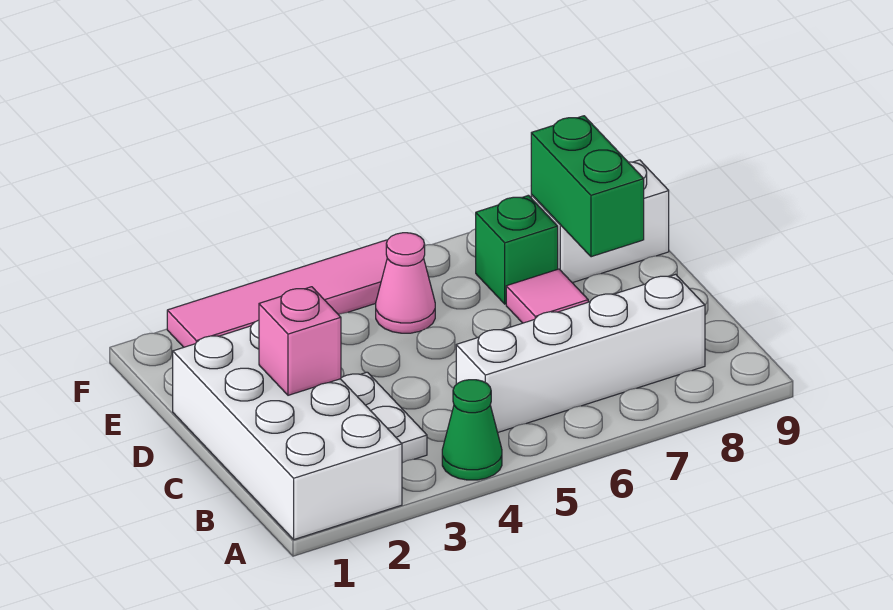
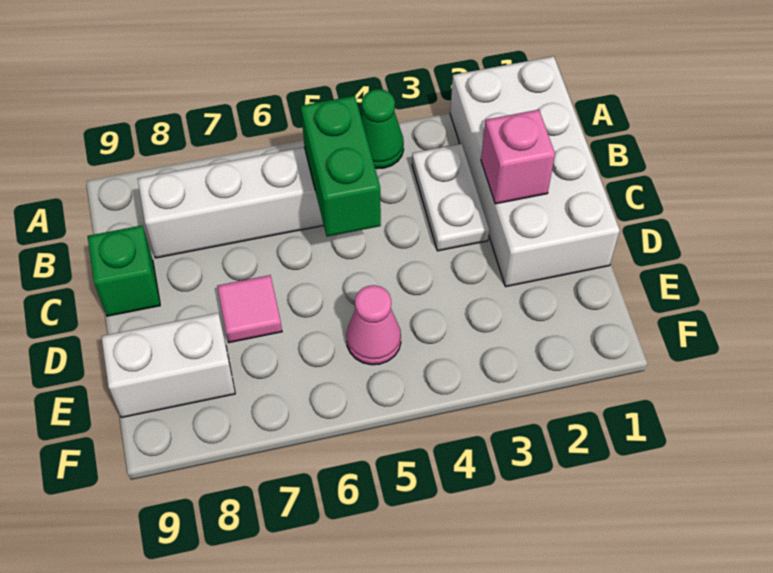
green 1x2 brick [531,116,644,257] -> green 1x2 brick moved to [301,96,381,237]
green 1x1 brick [476,195,558,304] -> green 1x1 brick moved to [88,226,160,316]
pink 1x4 tile [167,240,387,347] -> none

